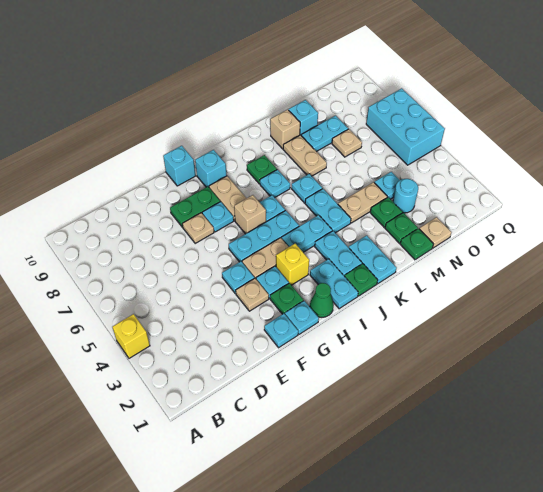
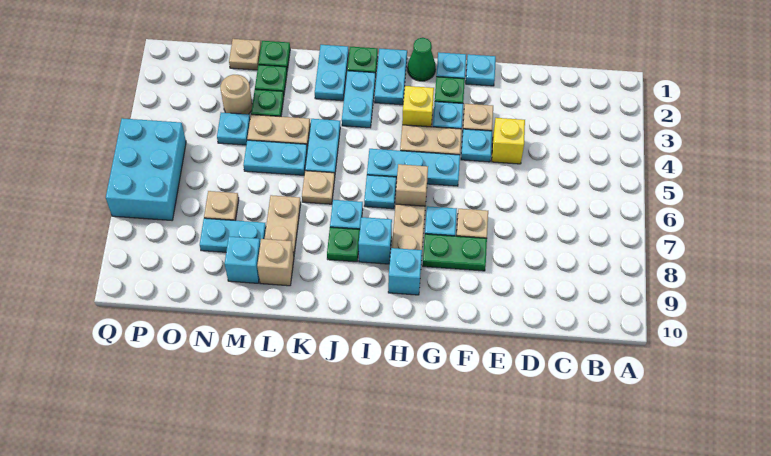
yellow 1x1 brick [113,314,150,358] -> yellow 1x1 brick moved to [492,118,525,164]
cyan 1x1 brick [163,146,195,186] -> cyan 1x1 brick moved to [359,217,392,264]
cyan 1x2 plate [282,215,332,252] -> cyan 1x2 plate moved to [243,140,307,175]
cyan 1x1 plate [292,174,322,203] -> tan 1x1 plate [302,171,335,204]
cyan 1x1 round brick [393,179,418,213] -> tan 1x1 round brick [220,75,252,114]

